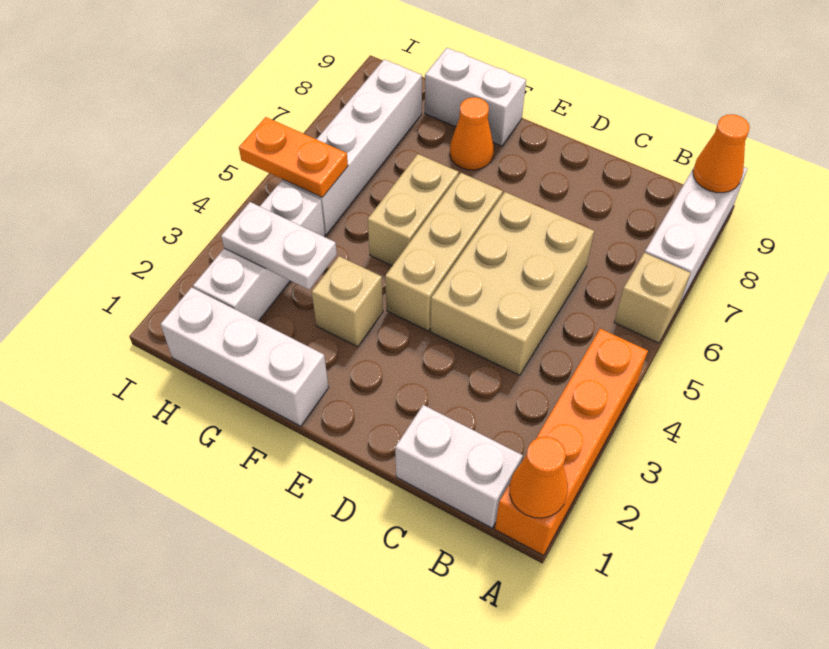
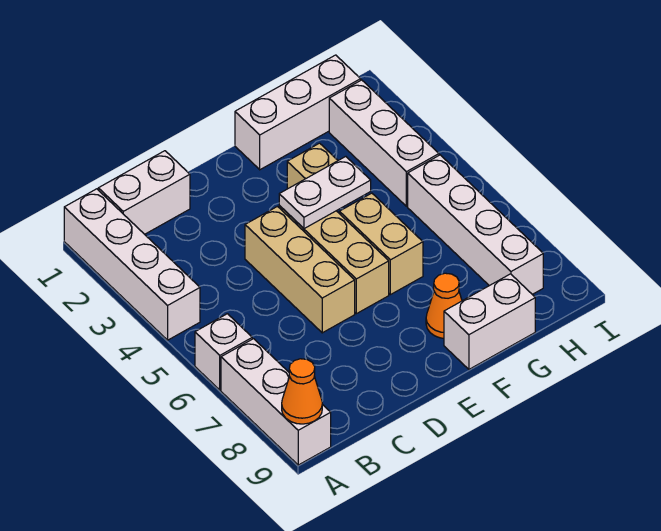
orange 1x4 brick [495,329,648,556] -> white 1x4 brick [64,189,200,340]
orange 1x1 cone [510,437,568,518] -> none
tan 1x1 brick [614,253,690,343] -> white 1x1 brick [195,314,252,390]
tan 2x3 brick [431,192,594,375] -> tan 1x3 brick [245,207,355,333]
white 1x2 plate [221,202,337,290] -> white 1x2 plate moved to [279,157,371,229]
orange 1x2 plate [239,117,348,197] -> none

